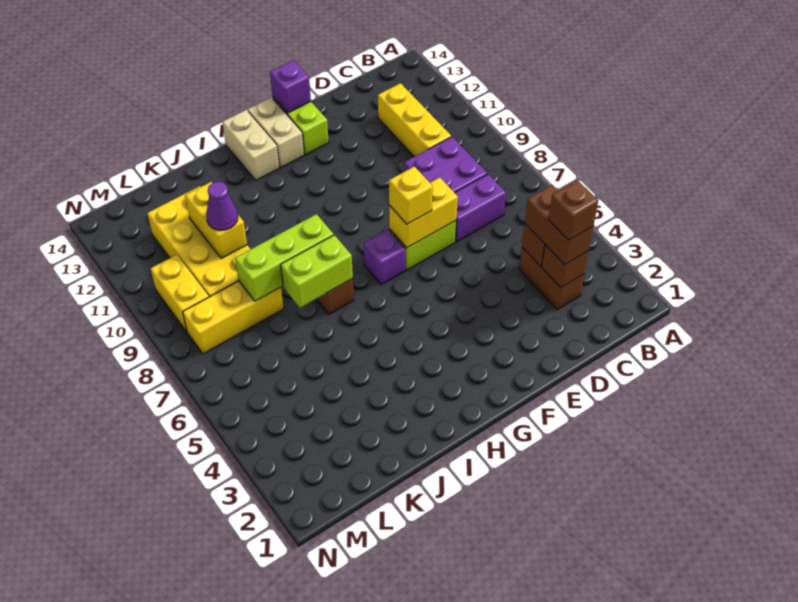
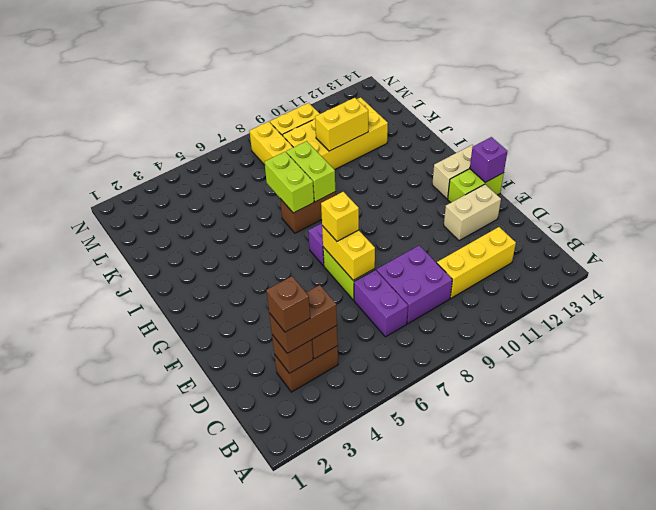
tan 1x2 brick [222,110,279,180] -> tan 1x2 brick moved to [444,184,501,241]
lime 1x3 brick [235,214,334,301] -> lime 1x2 brick [286,141,335,202]
purple 1x1 cone [206,182,238,230] -> none

